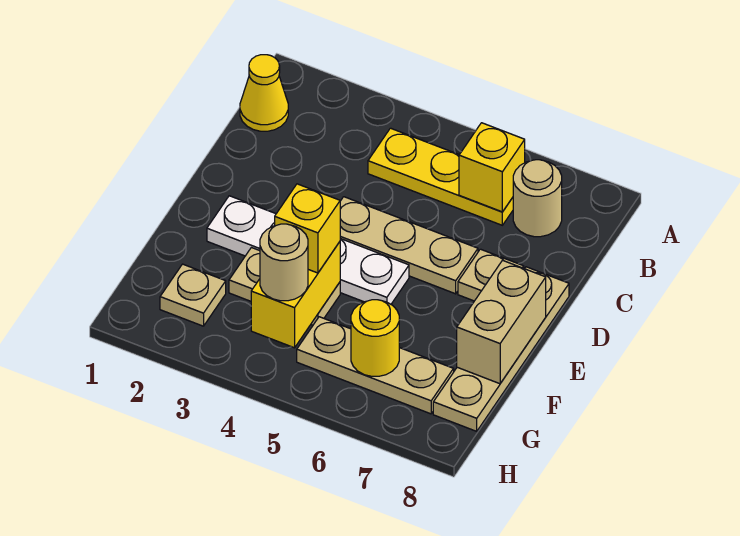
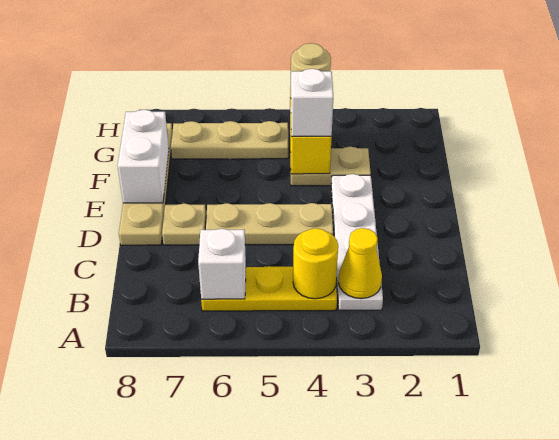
yellow 1x1 cone [240,55,288,131] -> yellow 1x1 cone moved to [338,228,382,299]
yellow 1x1 brick [459,123,525,212] -> white 1x1 brick [198,229,246,299]
tan 1x1 round brick [513,160,562,237] -> none
white 1x4 plate [207,196,409,304] -> white 1x4 plate turned to [331,174,383,310]
tan 1x2 brick [457,260,546,384] -> white 1x2 brick [118,110,169,203]
yellow 1x1 brick [275,184,340,273] -> white 1x1 brick [291,69,333,137]
tan 1x1 plate [160,264,226,326] -> none
yellow 1x1 round brick [351,300,399,376] -> yellow 1x1 round brick moved to [293,228,338,299]

